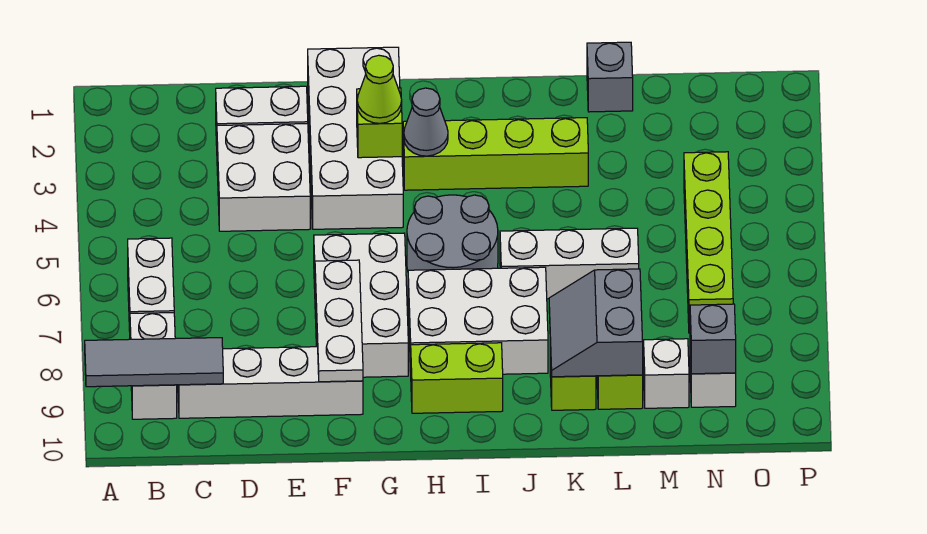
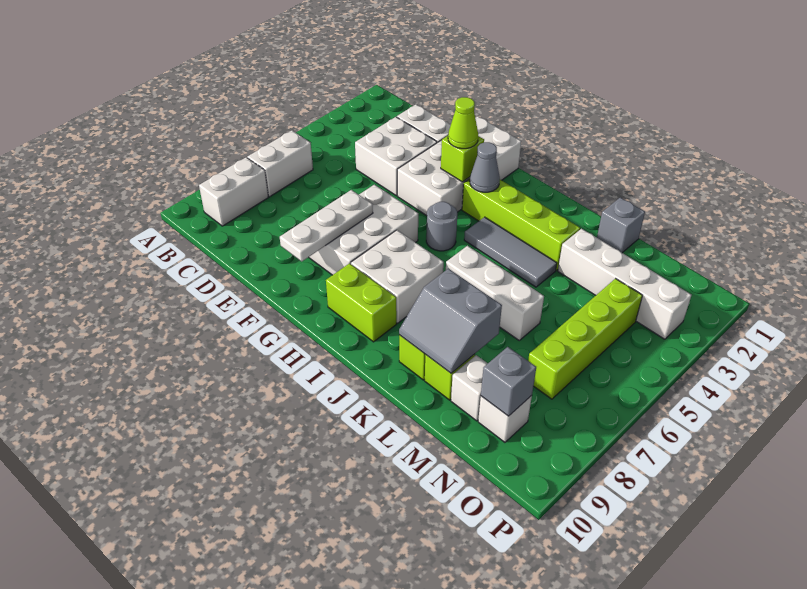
grey 1x3 tile [85,338,223,387] -> grey 1x3 tile moved to [464,217,557,287]
white 1x4 brick [178,347,363,418] -> white 1x4 brick moved to [558,229,691,339]
grey 2x2 round brick [407,195,498,271] -> grey 1x1 round brick [426,202,457,251]
white 2x3 brick [408,267,548,374] -> white 2x2 brick [351,230,444,323]
grey 2x2 slope [549,269,643,377] -> grey 2x2 slope turned to [399,269,502,373]

